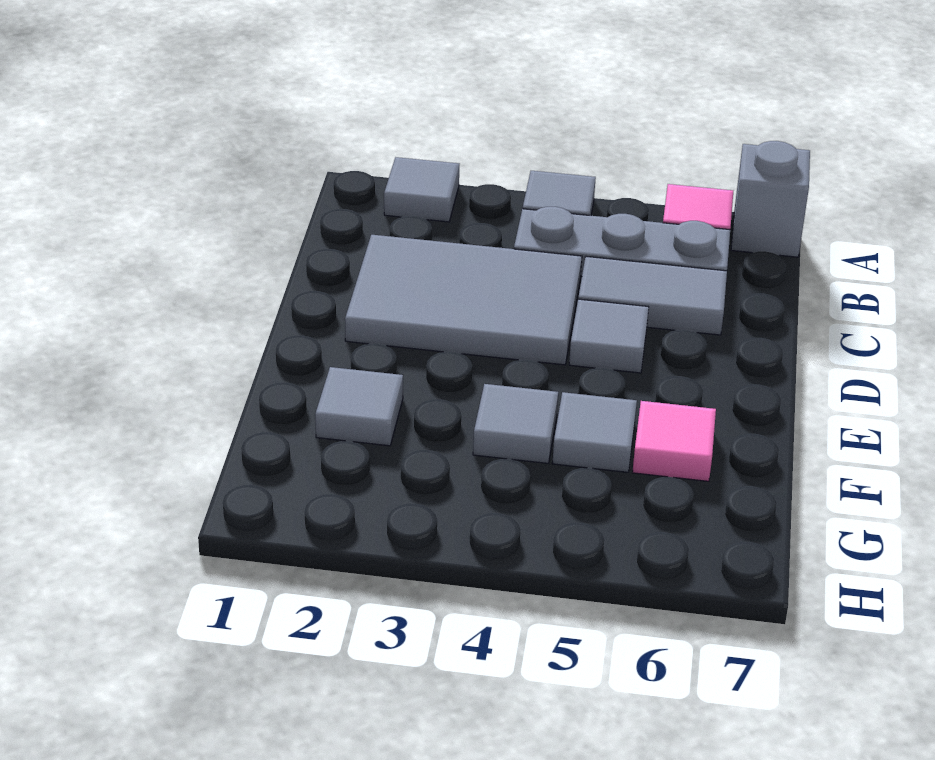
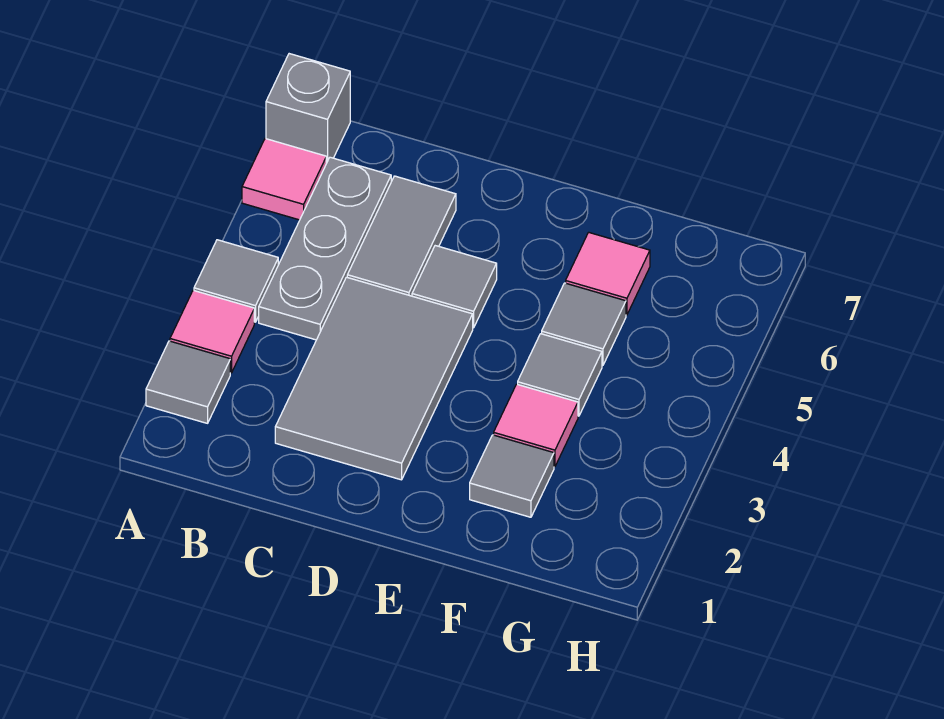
none -> pink 1x1 tile [170,290,254,373]
none -> pink 1x1 tile [494,384,578,467]

